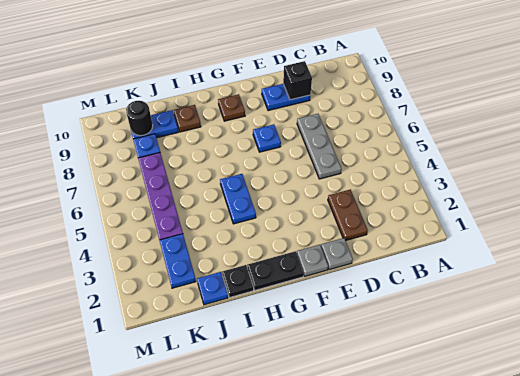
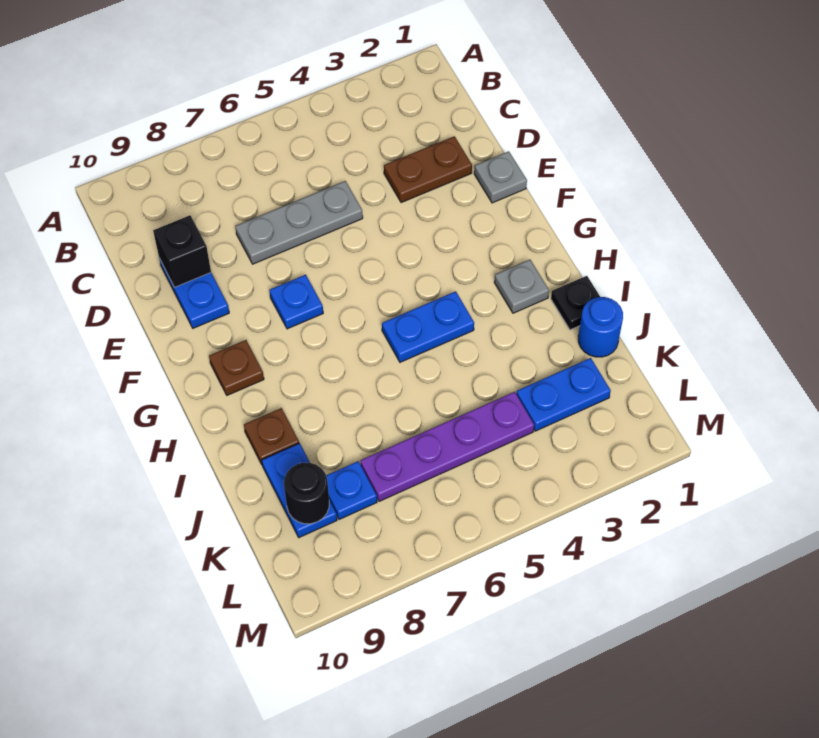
grey 1x1 plate [297,245,328,276] -> grey 1x1 plate moved to [494,260,549,313]
black 1x2 plate [247,251,304,290] -> none
blue 1x1 plate [197,272,228,305] -> blue 1x1 round brick [578,297,623,357]

